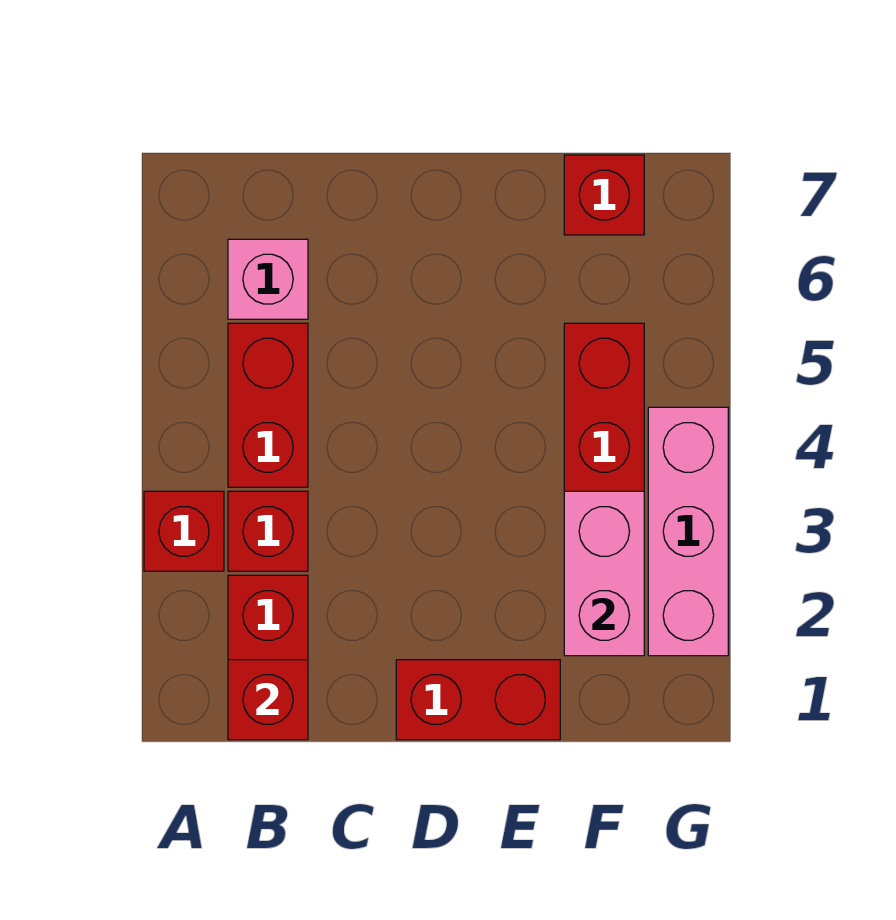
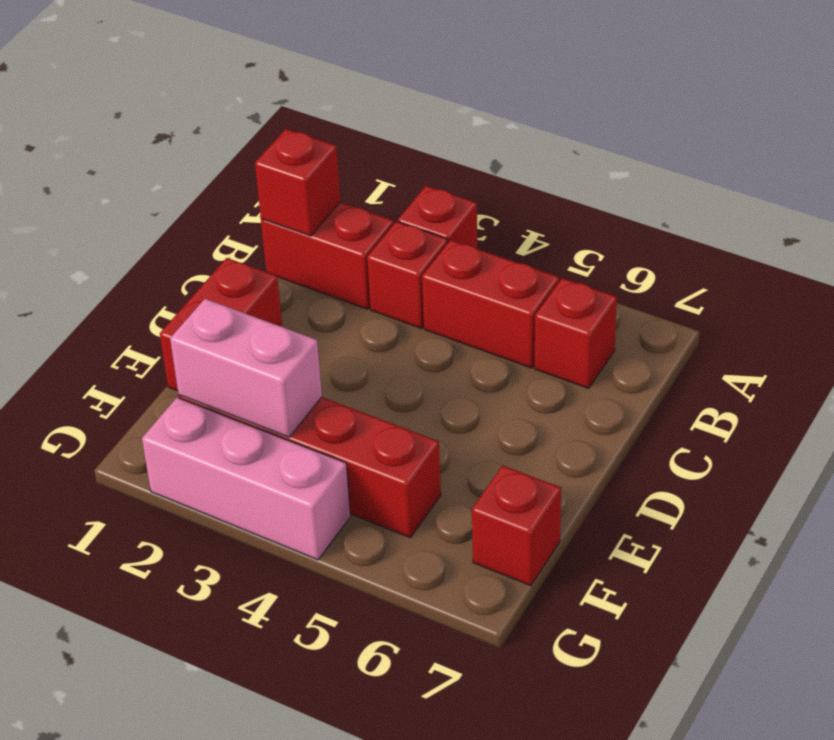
pink 1x1 brick [228,239,308,319] -> red 1x1 brick [535,278,617,388]

